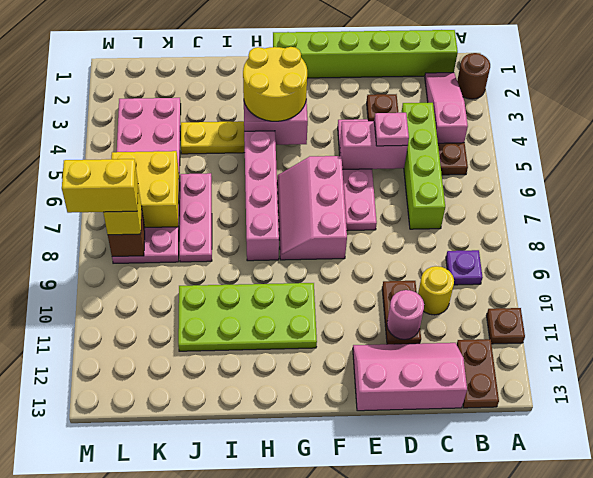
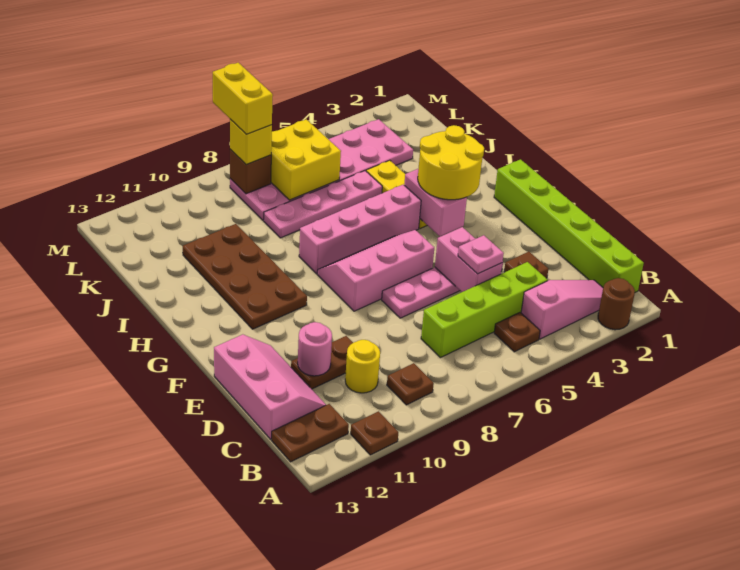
purple 1x1 plate [446,250,483,285] -> brown 1x1 plate [387,363,434,405]
lime 2x4 plate [178,283,317,351] -> brown 2x4 plate [183,224,307,329]
pink 1x3 plate [179,173,212,262] -> pink 1x4 plate [264,171,382,238]

